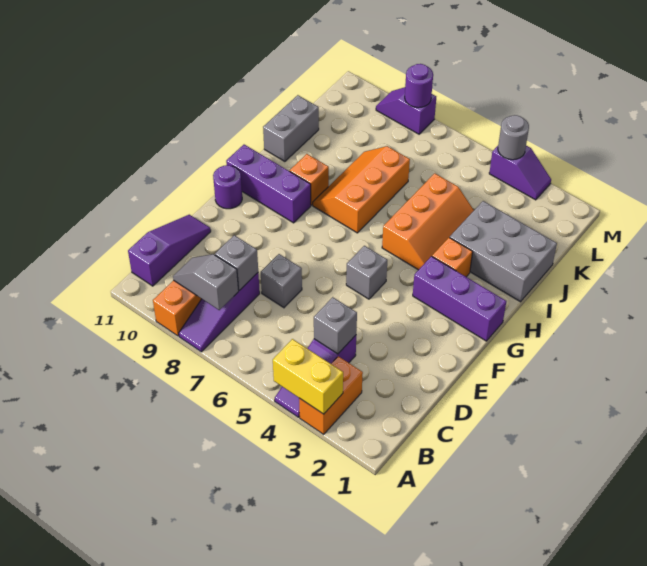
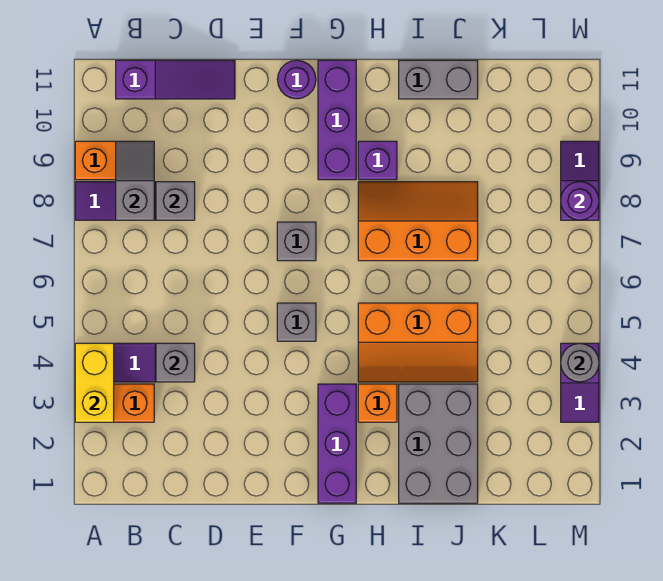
grey 1x1 brick [261,254,302,308] -> grey 1x1 brick moved to [277,222,316,261]
orange 1x1 brick [290,154,329,205] -> purple 1x1 brick [358,141,397,180]

